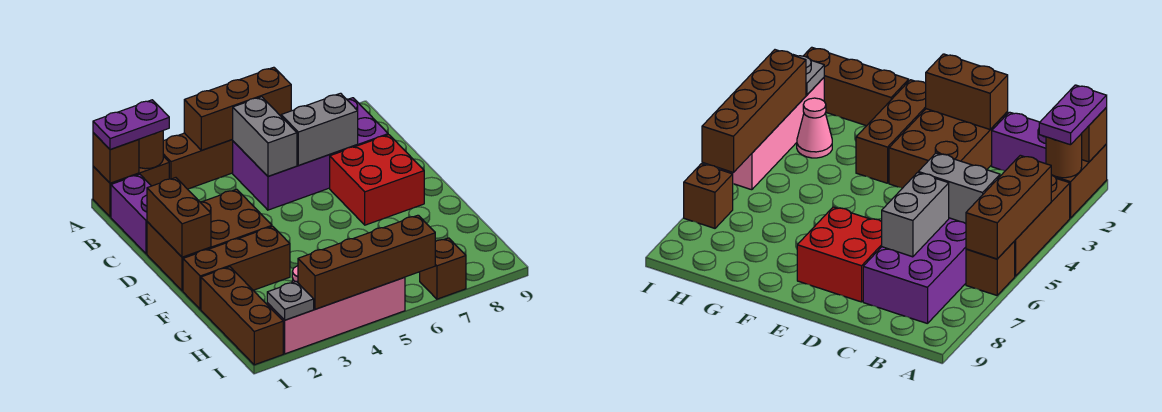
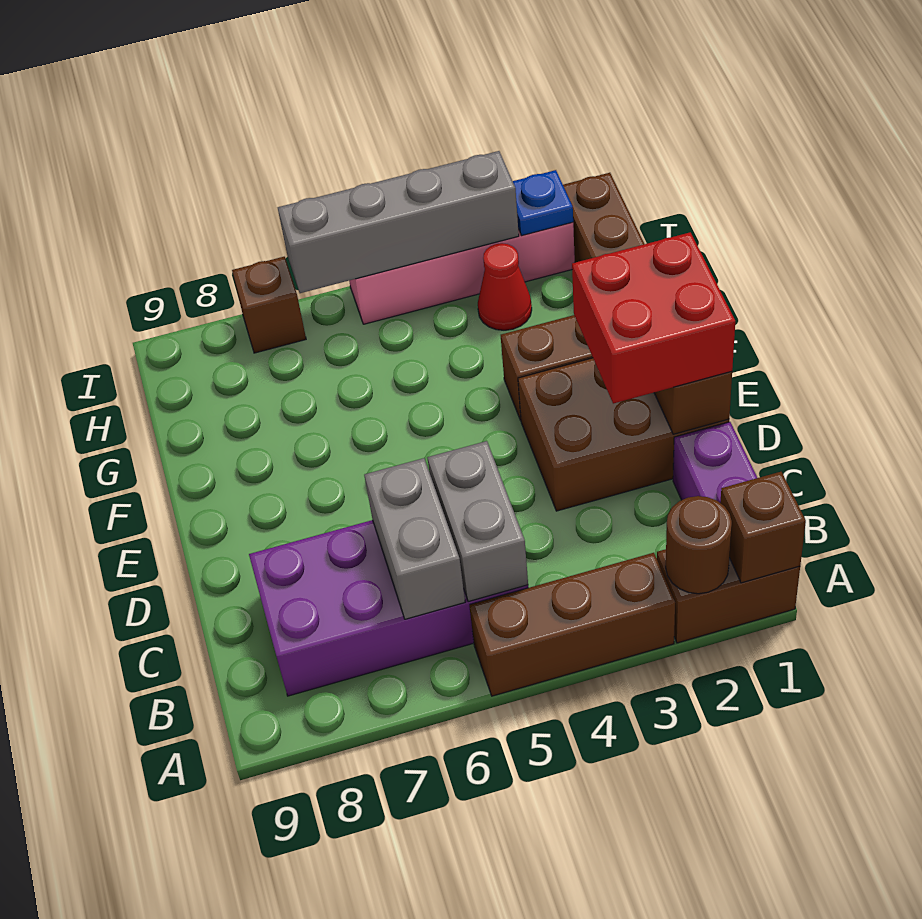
purple 1x2 plate [93,100,169,150] -> none
brown 1x3 brick [184,67,291,150] -> none
brown 1x1 brick [966,241,1015,295] -> none
grey 1x2 brick [281,93,358,165] -> grey 1x2 brick turned to [364,458,465,619]
red 2x2 brick [330,135,424,225] -> red 2x2 brick moved to [572,232,735,404]
pink 1x1 cone [797,98,832,158] -> red 1x1 cone [478,243,532,330]
grey 1x1 plate [267,282,314,320] -> blue 1x1 plate [513,170,573,236]
brown 1x4 brick [298,215,435,309] -> grey 1x4 brick [278,151,519,293]

